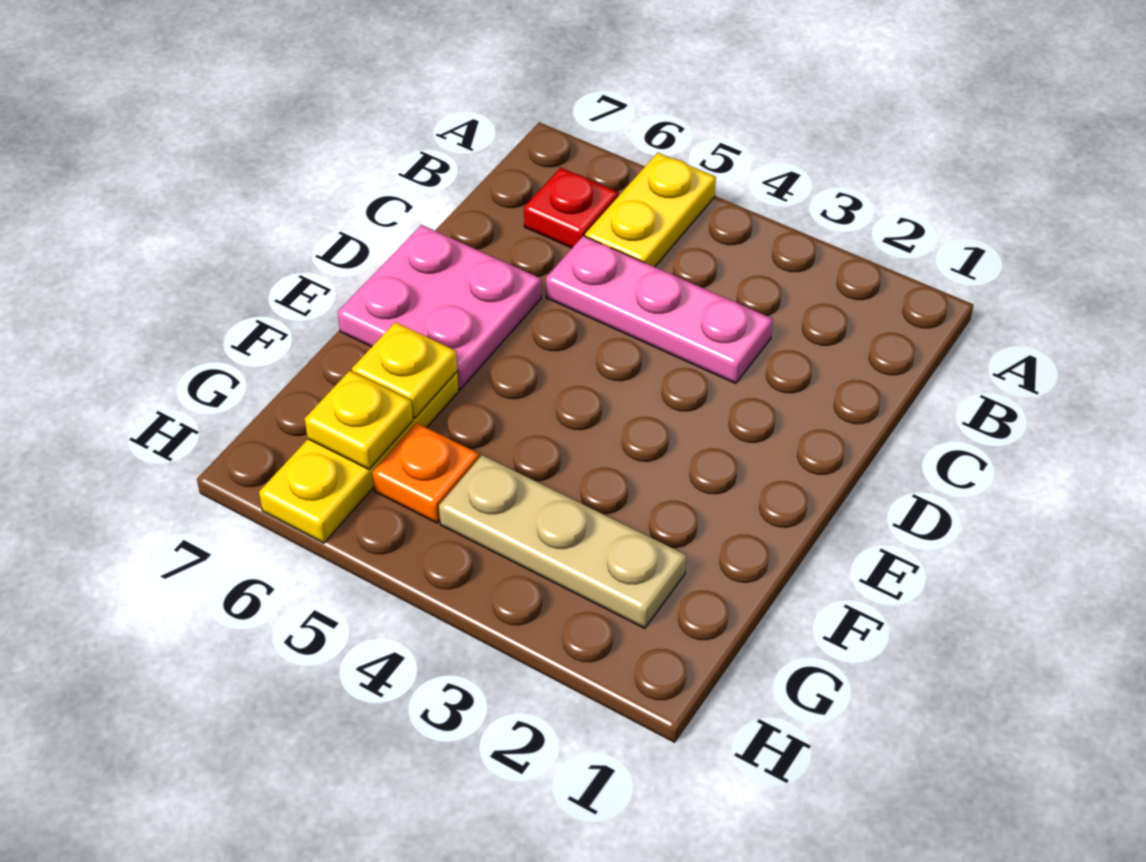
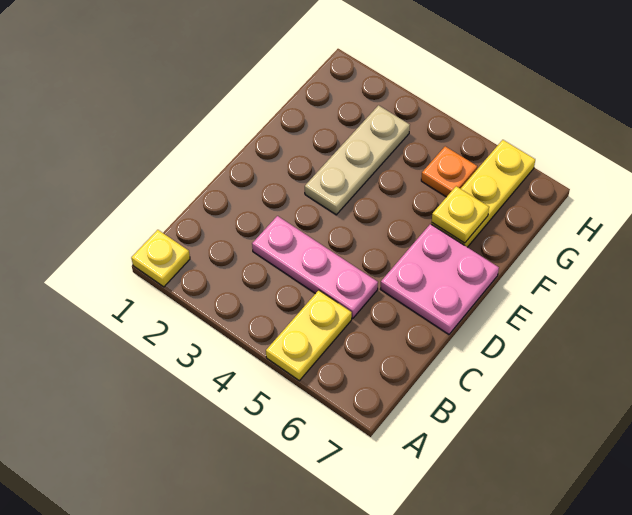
red 1x1 plate [524,168,618,248] -> none
tan 1x3 plate [439,455,686,628] -> tan 1x3 plate turned to [305,105,410,215]
yellow 1x1 plate [305,371,413,469] -> yellow 1x1 plate moved to [131,230,190,287]

